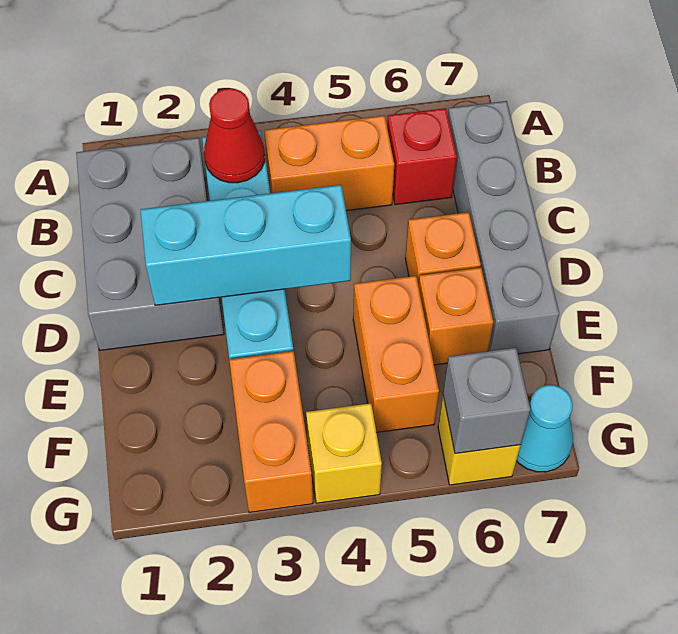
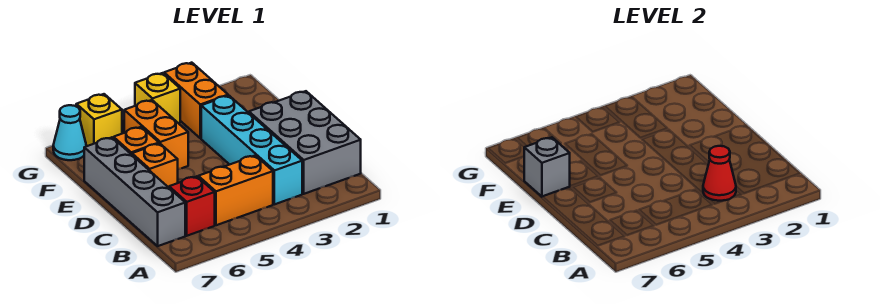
cyan 1x3 brick [141,185,351,305] -> none
grey 1x1 brick [443,348,530,454] -> grey 1x1 brick moved to [524,137,570,197]

